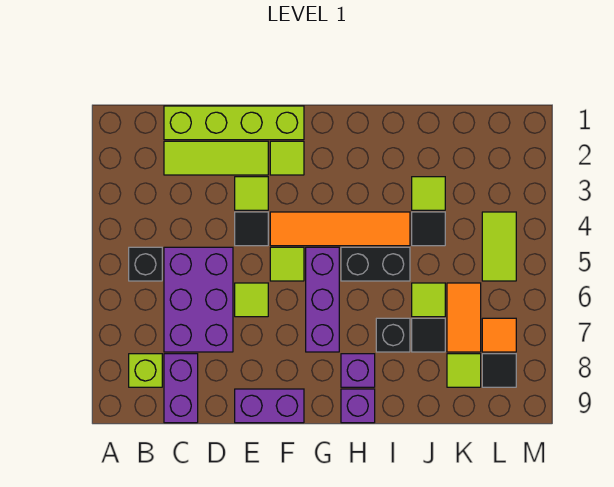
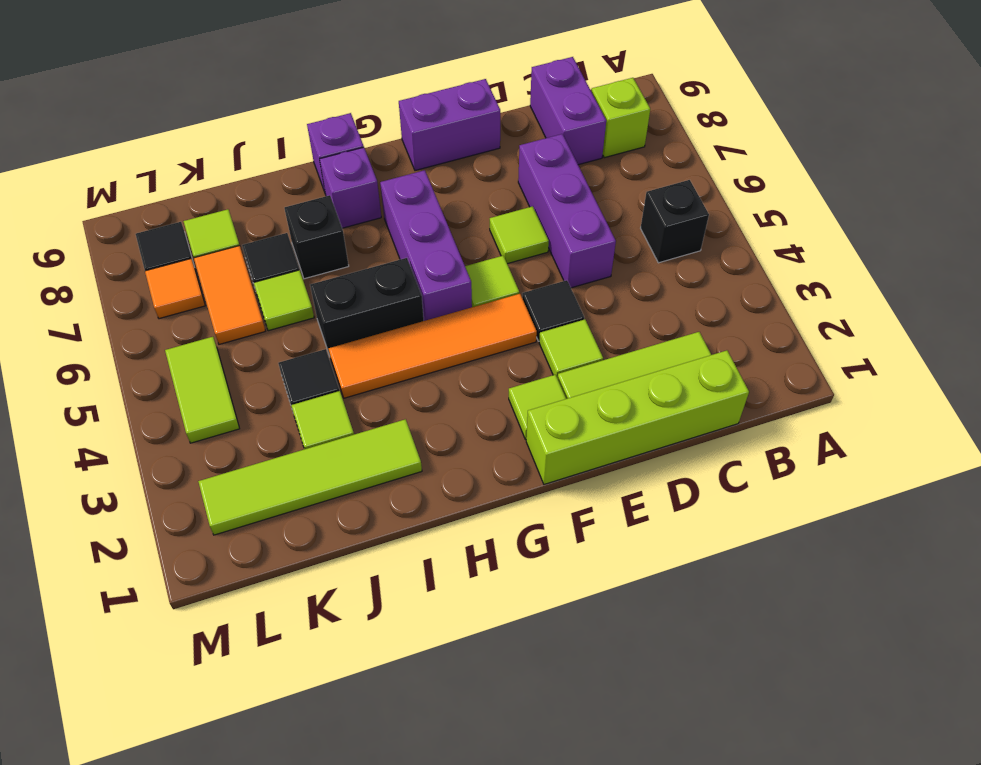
purple 2x3 brick [164,247,233,352] -> purple 1x3 brick [518,134,616,288]
none -> lime 1x4 tile [198,419,422,535]

